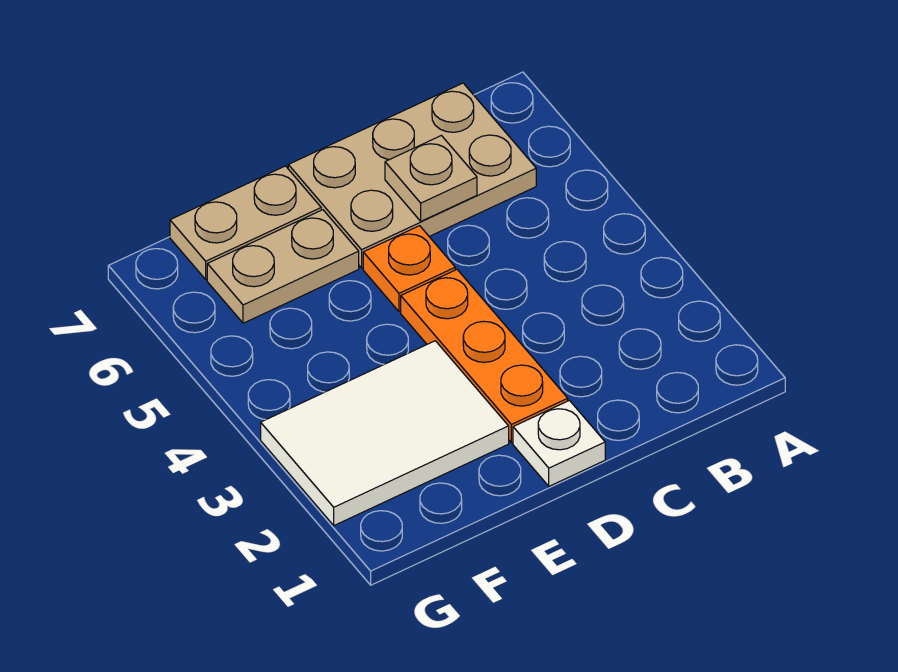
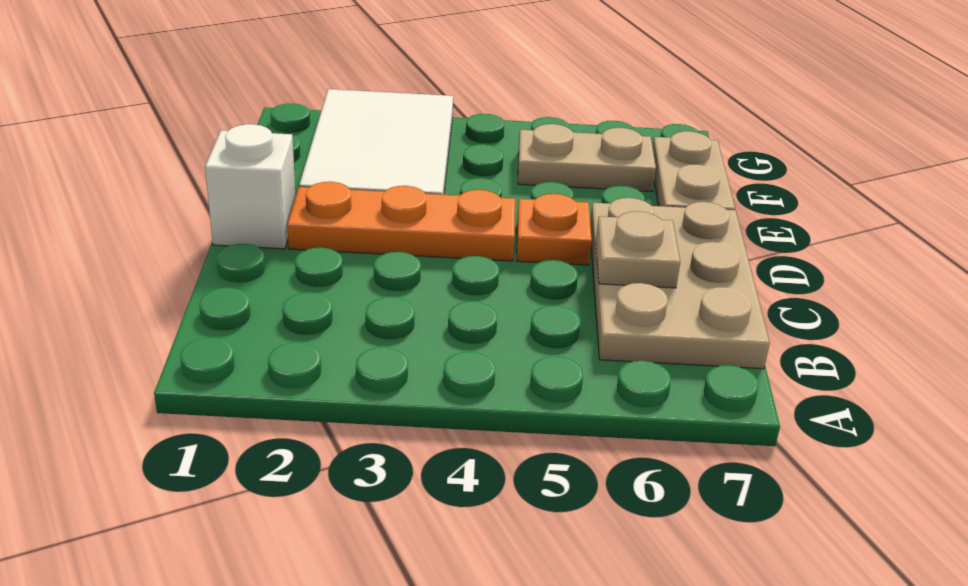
white 1x1 plate [513,401,605,486] -> white 1x1 brick [205,124,296,249]
tan 1x2 plate [207,210,359,323] -> tan 1x2 plate turned to [518,124,656,192]

